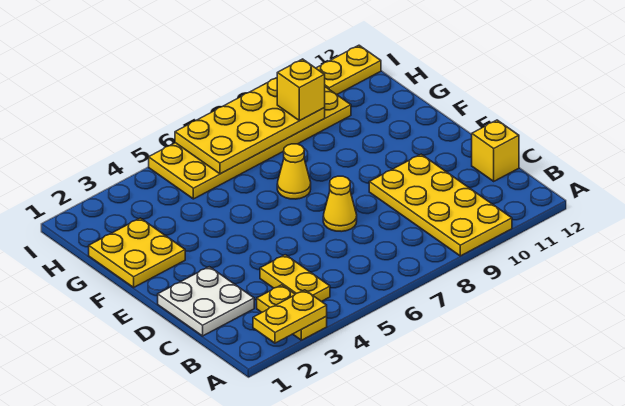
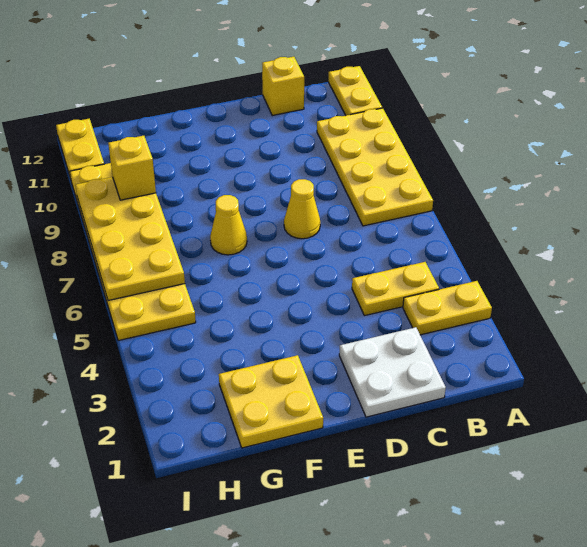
yellow 1x2 plate [253,290,327,343] -> yellow 1x2 plate moved to [329,66,382,115]
yellow 2x4 plate [369,154,512,256] -> yellow 2x4 plate turned to [317,108,433,226]

